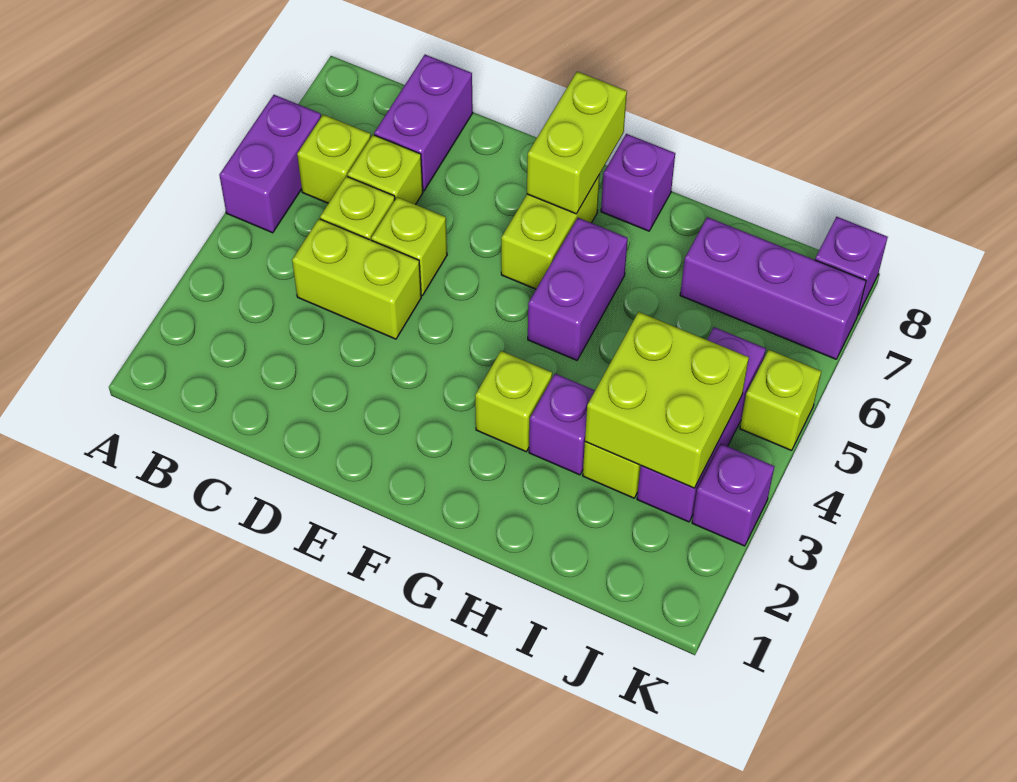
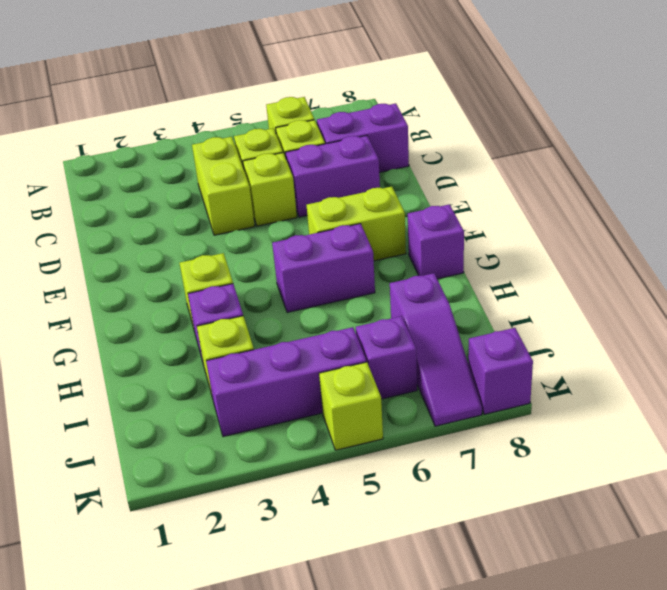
purple 1x2 brick [219,95,321,233] -> purple 1x2 brick moved to [285,135,380,217]
lime 1x2 brick [527,72,627,214] -> none
lime 2x2 brick [585,312,749,488] -> none
purple 1x3 brick [680,217,866,359] -> purple 1x3 slope [390,273,482,426]
purple 1x1 brick [692,444,774,546] -> purple 1x1 brick moved to [356,316,417,399]

